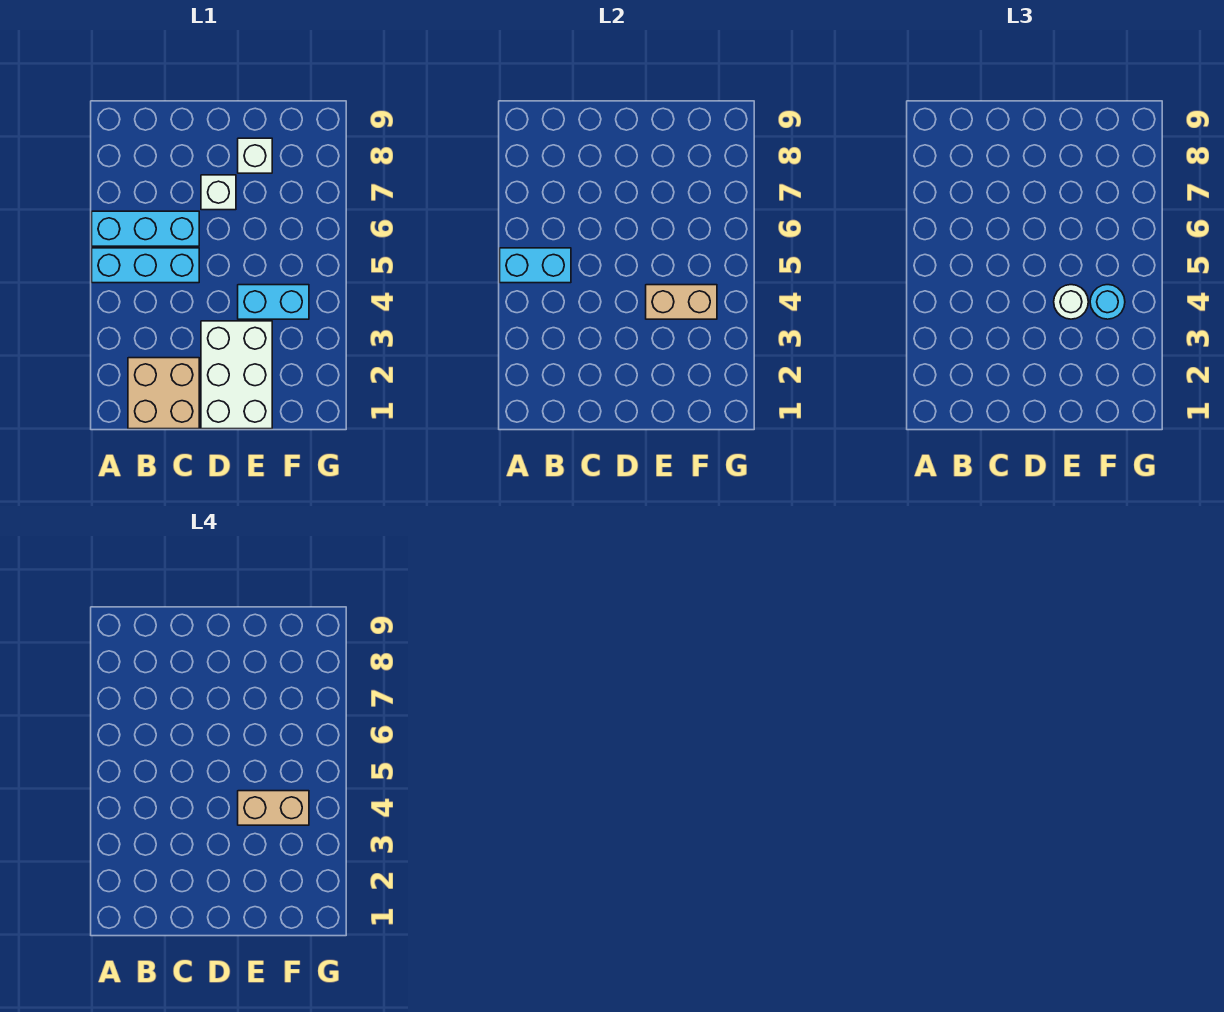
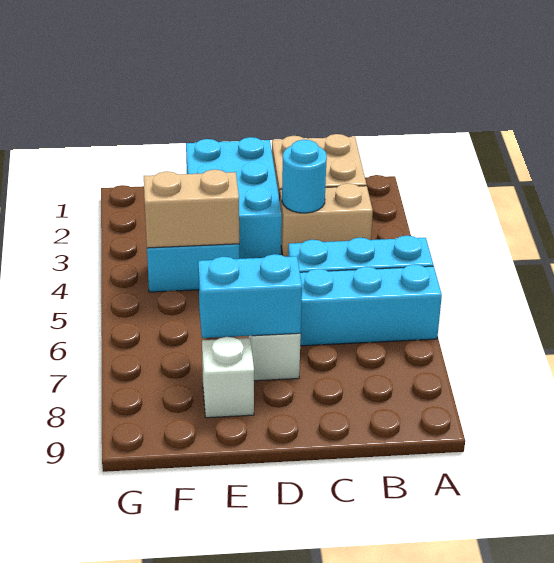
cyan 1x2 brick [500,248,571,283] -> cyan 1x2 brick moved to [198,254,302,338]
white 2x3 brick [201,321,272,429] -> cyan 2x3 brick [186,137,282,259]
white 1x1 round brick [1054,285,1088,319] -> none
tan 1x2 brick [238,791,309,825] -> tan 1x2 brick moved to [280,183,373,257]
cyan 1x1 round brick [1090,285,1125,319] -> cyan 1x1 round brick moved to [282,140,327,213]

